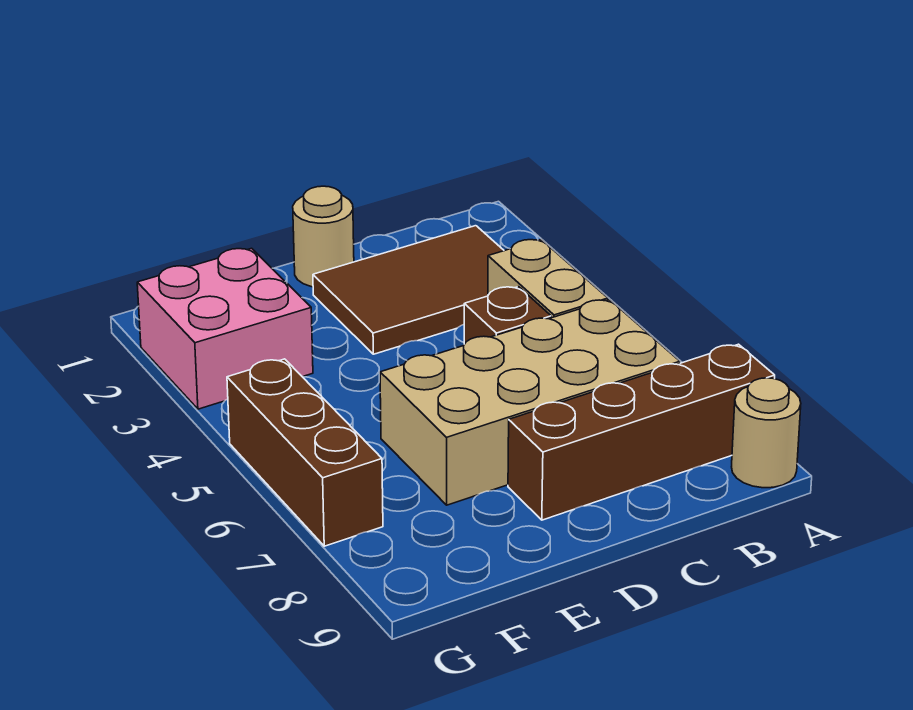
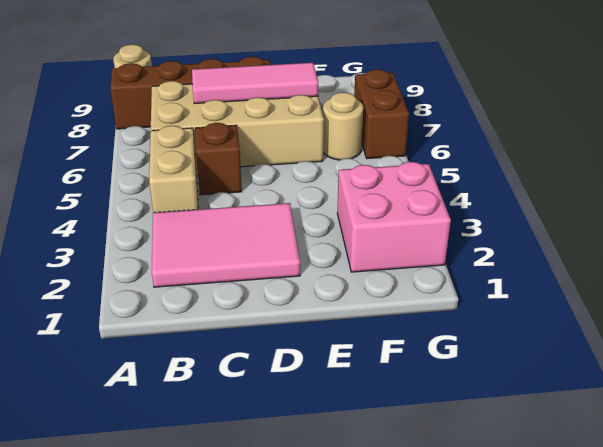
brown 2x3 tile [313,226,504,354] -> pink 2x3 tile [152,203,300,287]
none -> pink 1x3 tile [192,63,318,104]
tan 1x1 round brick [293,186,354,287] -> tan 1x1 round brick moved to [323,92,363,160]
brown 1x3 brick [227,359,383,546] -> brown 1x2 brick [354,69,409,159]

